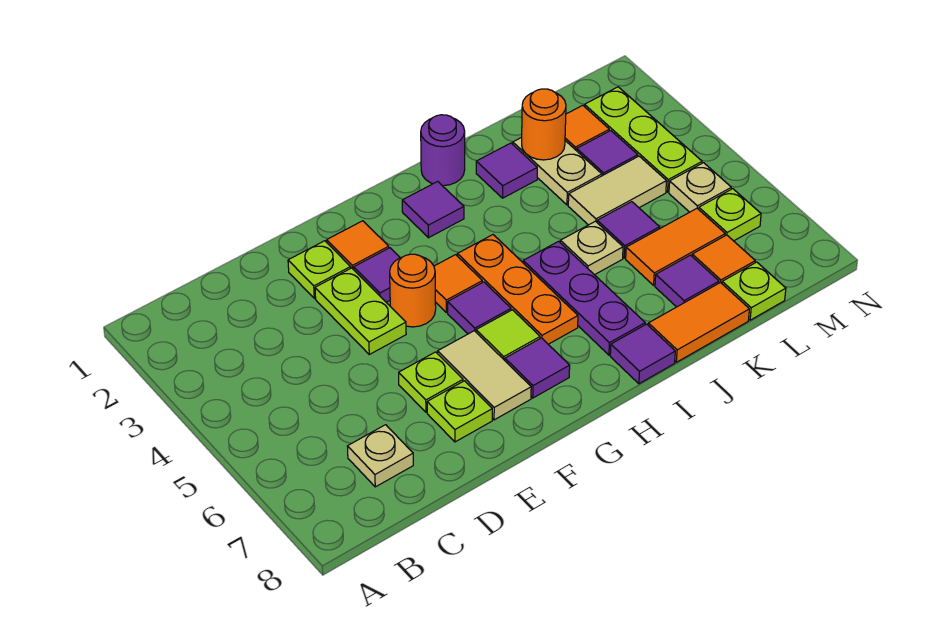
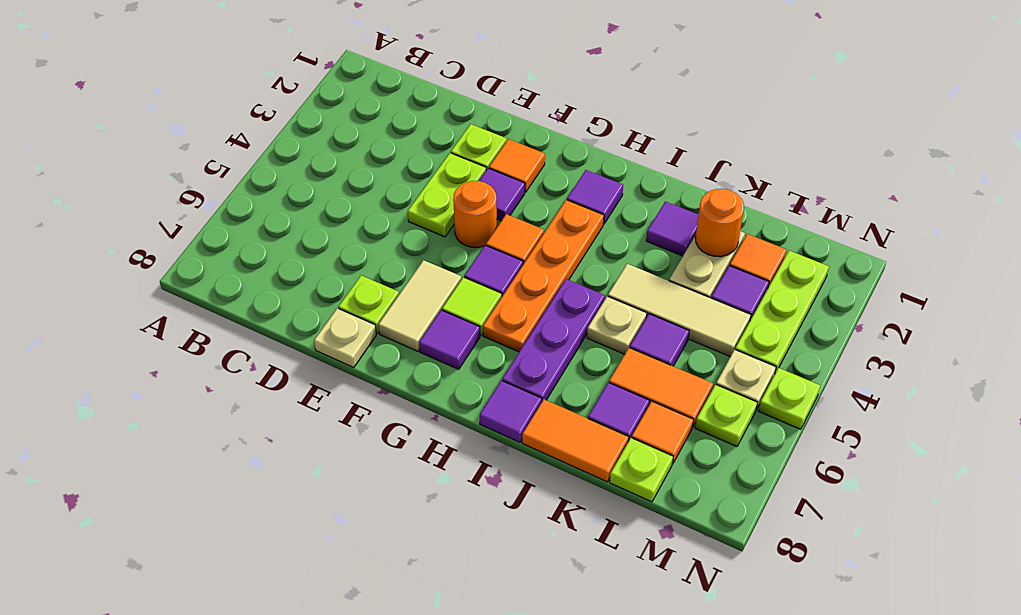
tan 1x1 plate [347,425,413,487] -> tan 1x1 plate moved to [314,308,376,367]
lime 1x1 plate [399,352,463,412] -> lime 1x1 plate moved to [759,368,821,429]
orange 1x3 plate [457,235,578,344] -> orange 1x4 plate [483,200,604,352]
purple 1x1 round brick [421,115,465,186] -> none
tan 1x2 tile [568,156,667,225] -> tan 1x3 tile [608,264,751,357]

